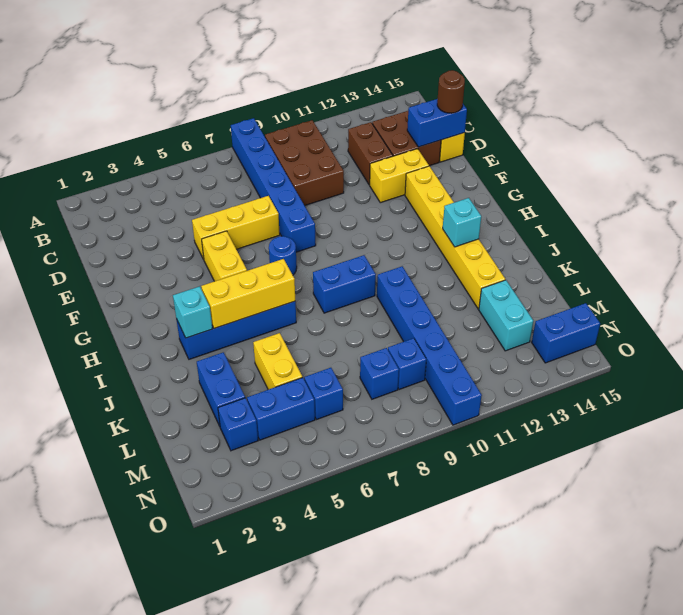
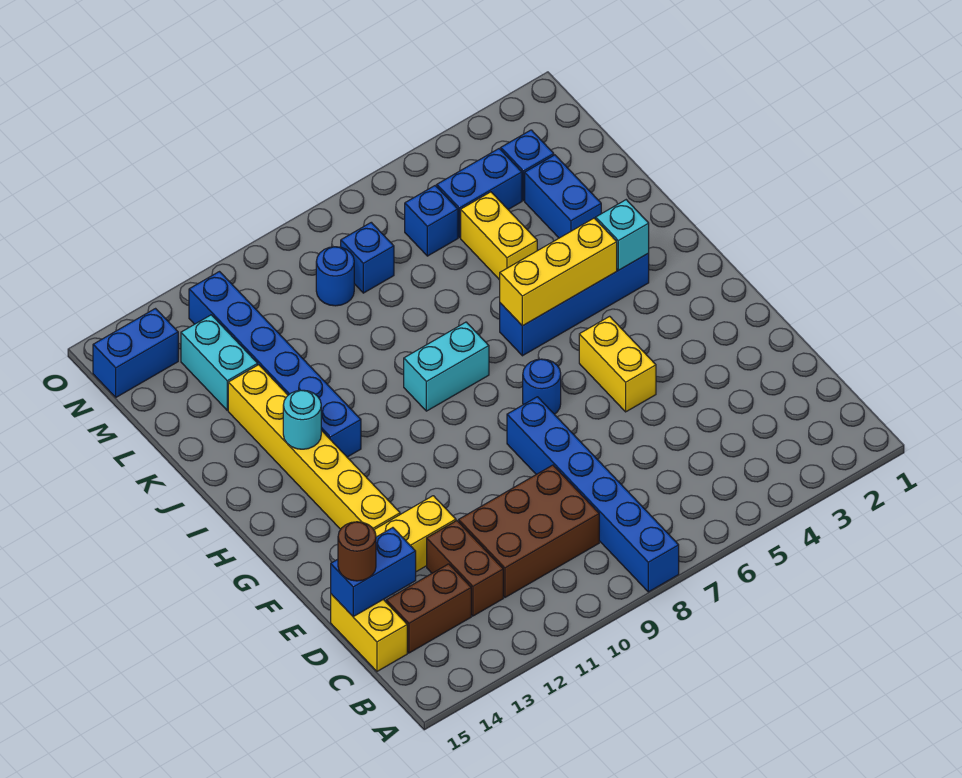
brown 2x3 brick [265,120,344,206] -> brown 2x3 brick turned to [459,465,599,597]
brown 2x2 brick [372,111,441,166] -> brown 1x2 brick [386,564,471,653]
yellow 1x3 brick [192,196,280,259] -> none
blue 1x2 brick [313,255,376,313] -> cyan 1x2 brick [404,322,489,411]
cyan 1x1 brick [443,198,481,247] -> cyan 1x1 round brick [283,390,321,449]
blue 1x6 brick [377,266,482,425] -> blue 1x6 brick moved to [189,272,361,457]
blue 1x1 brick [388,338,426,390] -> blue 1x1 round brick [316,247,354,306]

